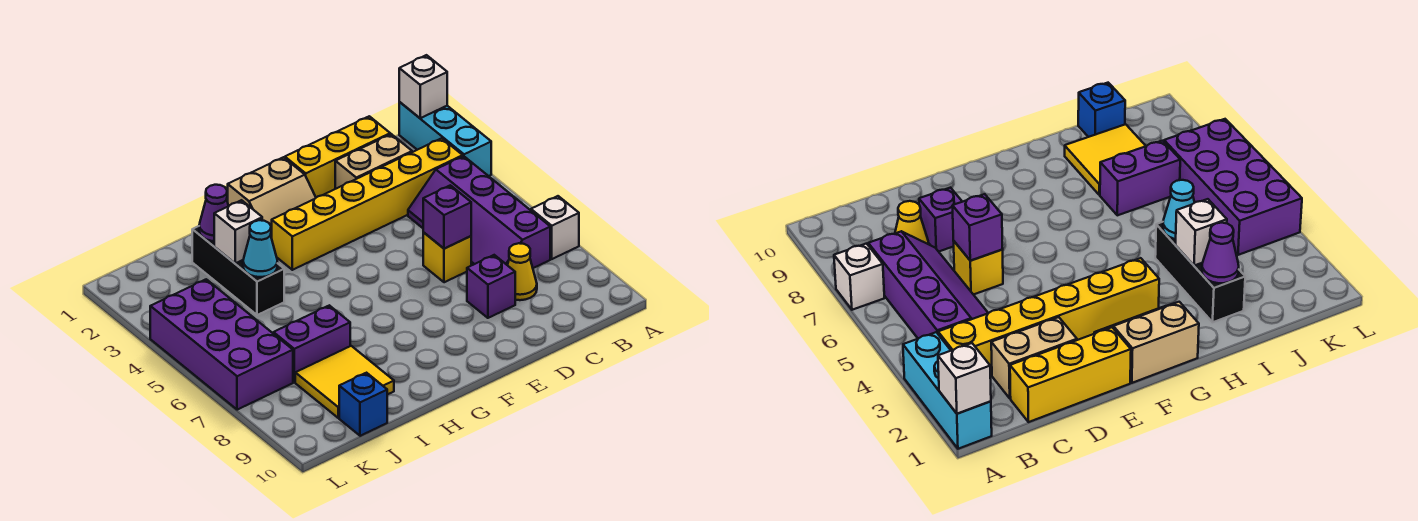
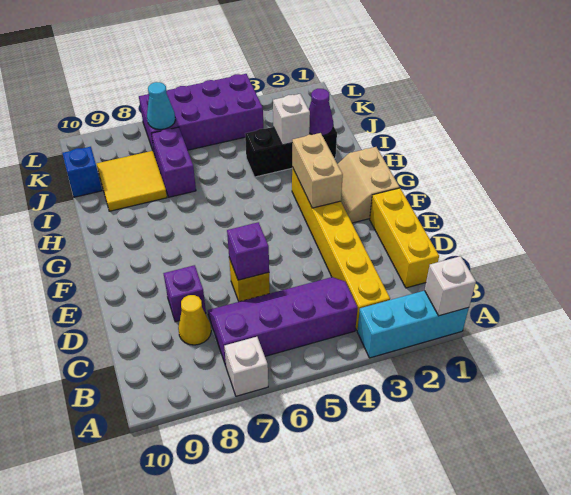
tan 1x2 brick [335,134,412,189] -> tan 1x2 brick moved to [292,133,343,208]
cyan 1x1 cone [243,220,277,277] -> cyan 1x1 cone moved to [147,82,175,129]

